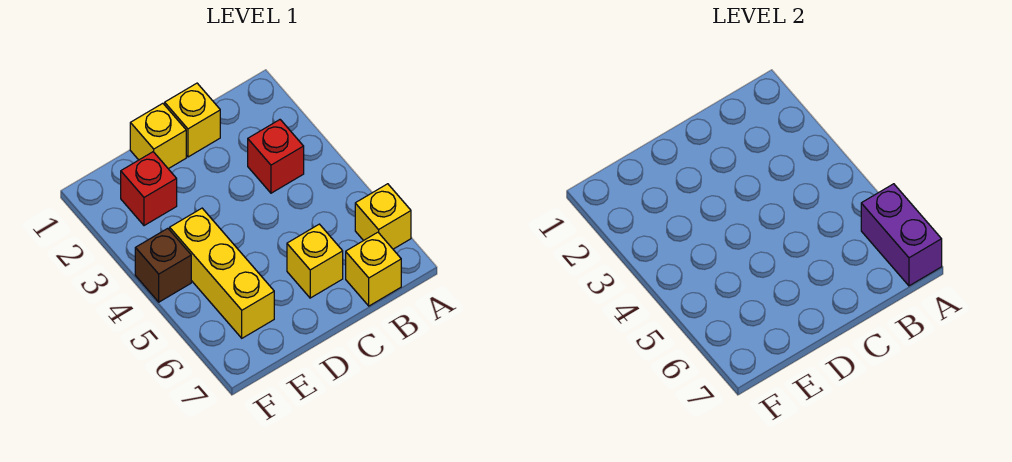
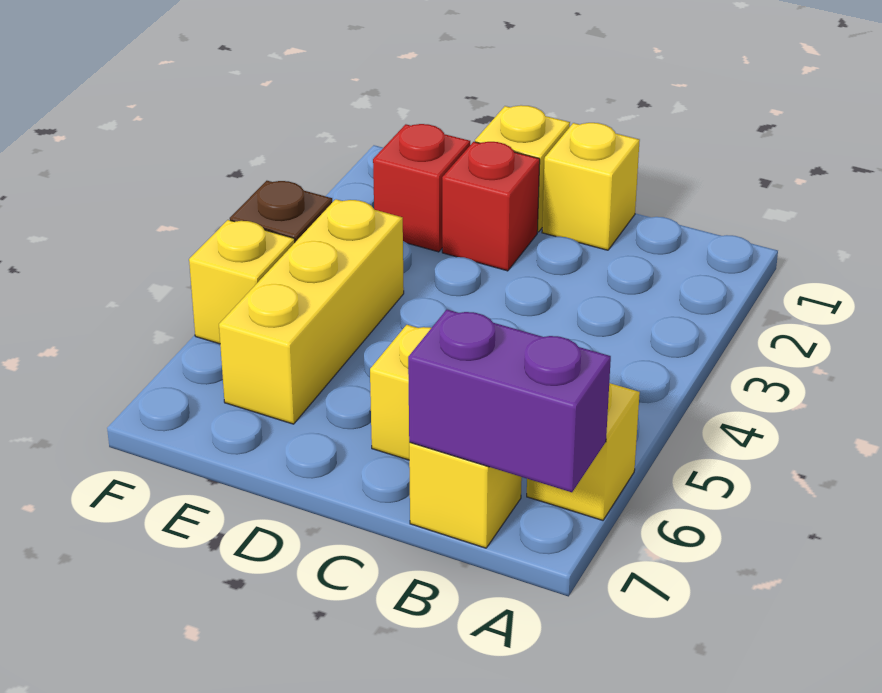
purple 1x2 brick [861,184,942,286] -> purple 1x2 brick turned to [408,310,611,492]
red 1x1 brick [248,120,304,193] -> red 1x1 brick moved to [442,142,540,271]
none -> yellow 1x1 brick [189,220,295,344]

